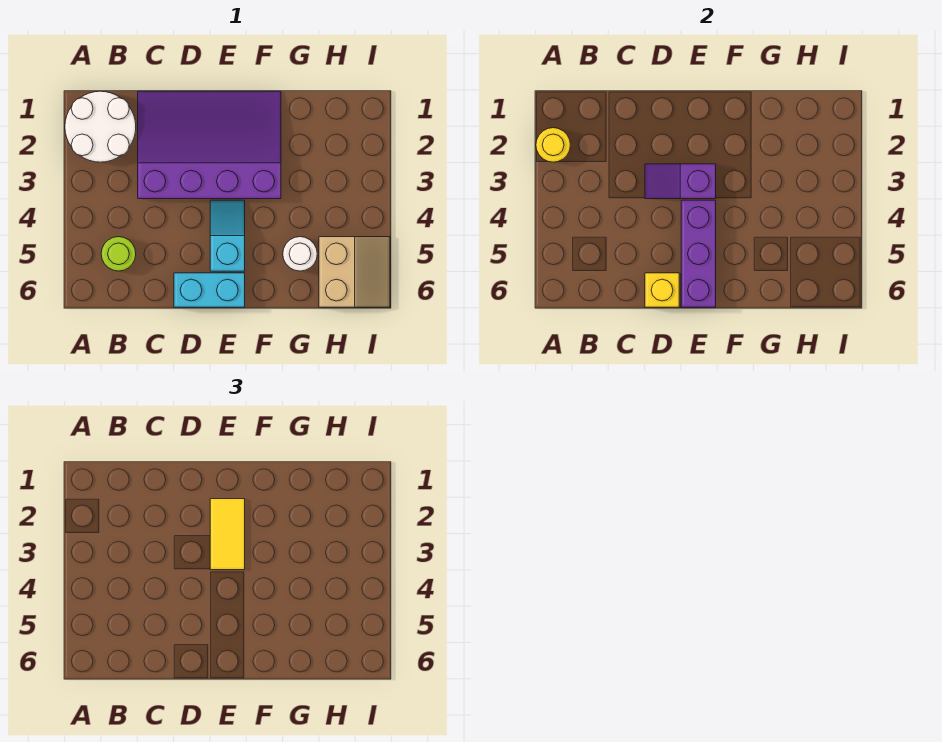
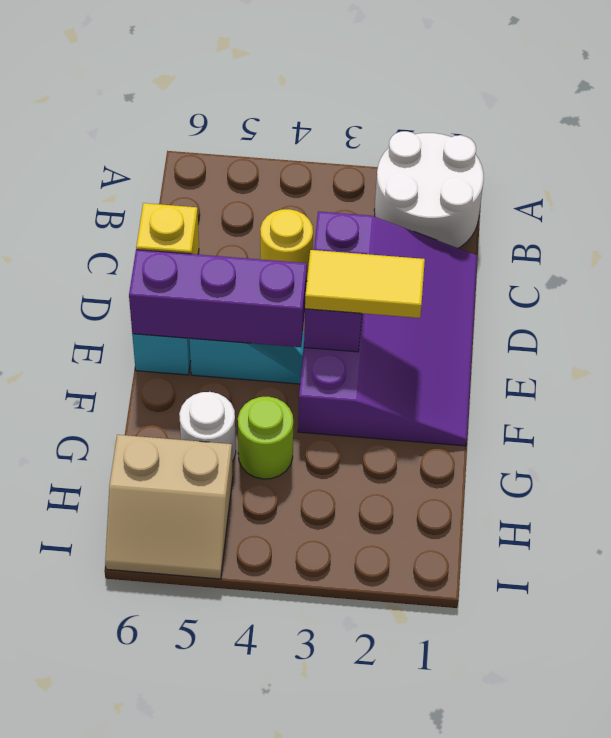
yellow 1x1 round brick [536,128,570,162] -> yellow 1x1 round brick moved to [260,209,313,276]
lime 1x1 round brick [101,237,136,271] -> lime 1x1 round brick moved to [238,397,293,479]

